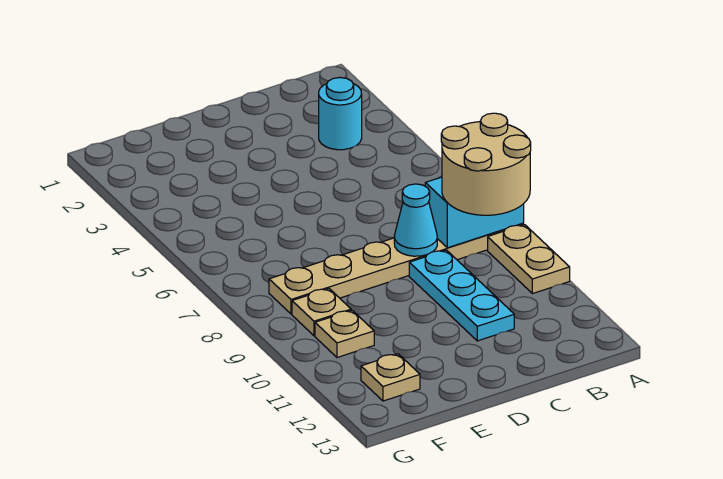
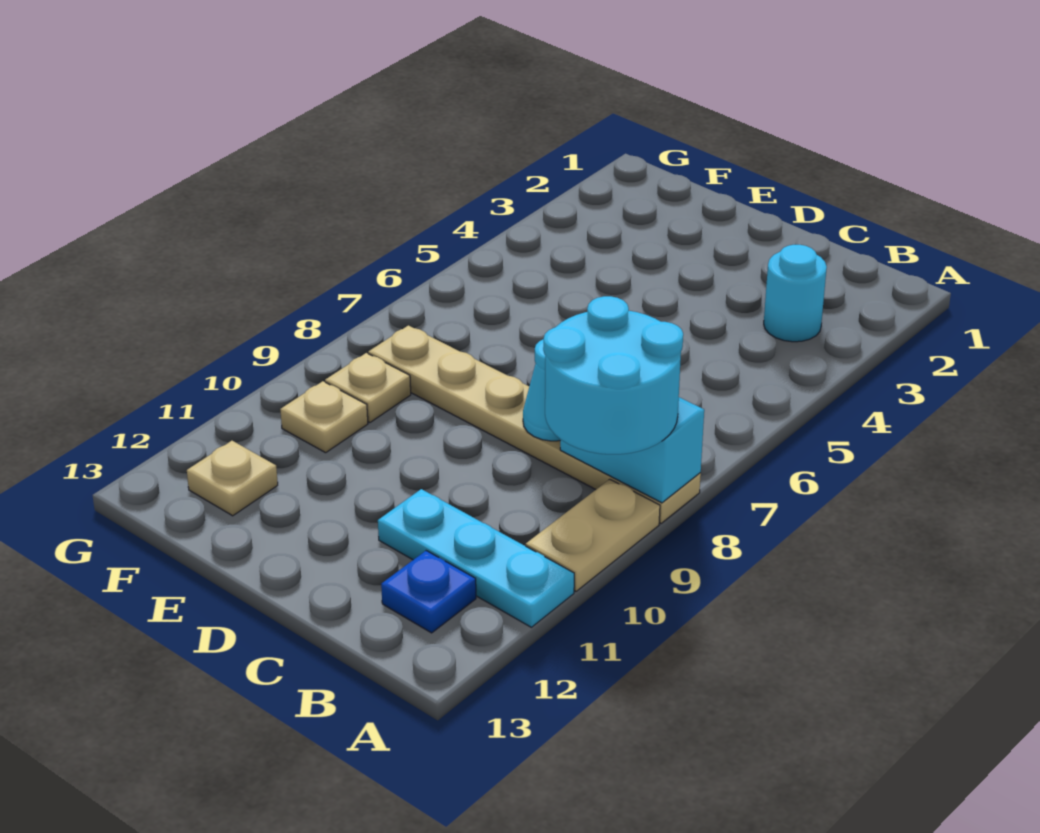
tan 2x2 round brick [441,113,531,215] -> cyan 2x2 round brick [543,296,683,454]
none -> blue 1x1 plate [381,551,476,633]
cyan 1x3 plate [409,250,514,341] -> cyan 1x3 plate turned to [378,489,574,627]

